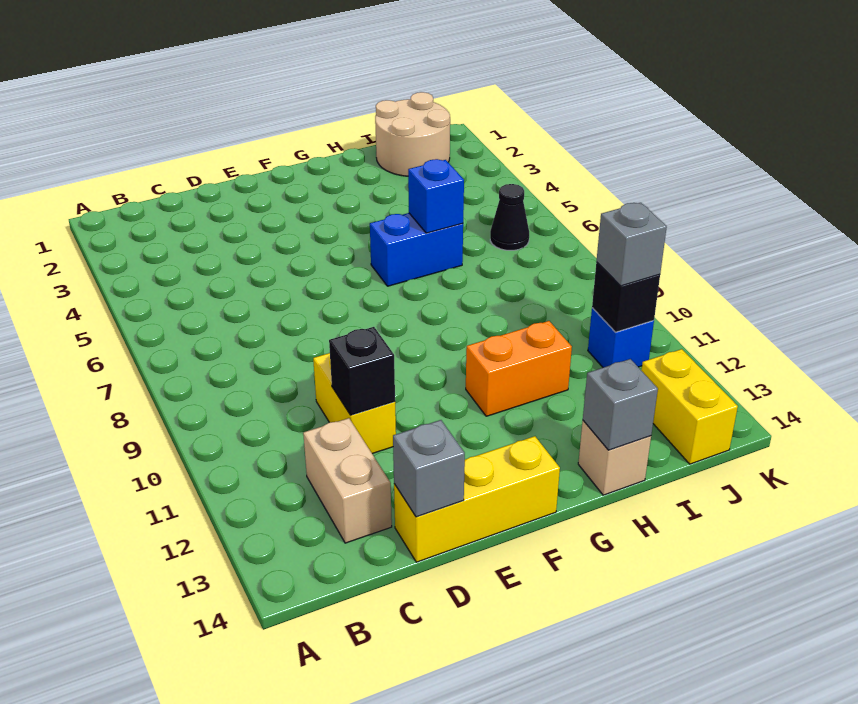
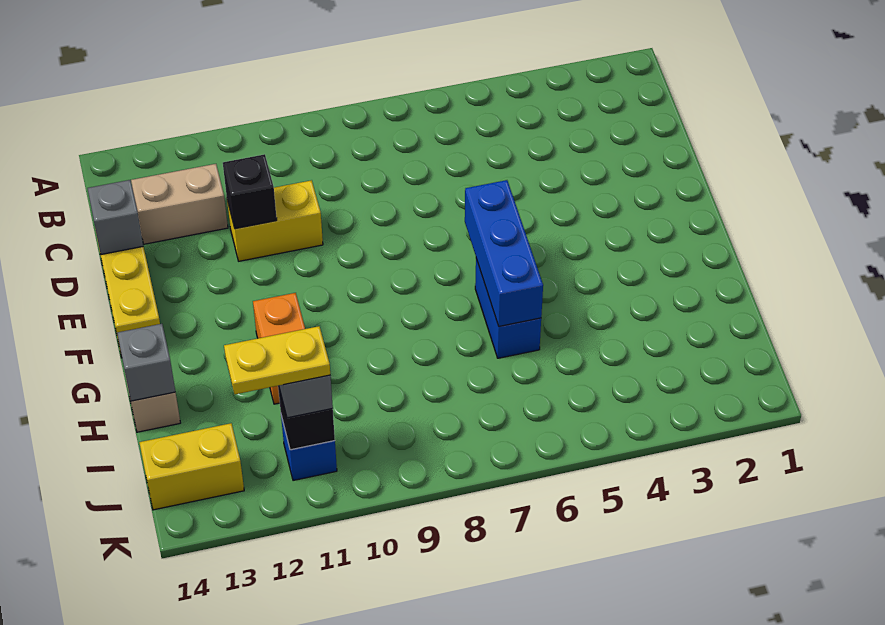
blue 1x1 brick [408,159,464,233] -> blue 1x3 brick [465,180,543,326]
tan 2x2 round brick [375,92,450,176] -> none
black 1x1 cone [490,184,529,250] -> none
none -> yellow 1x2 plate [224,326,330,394]

